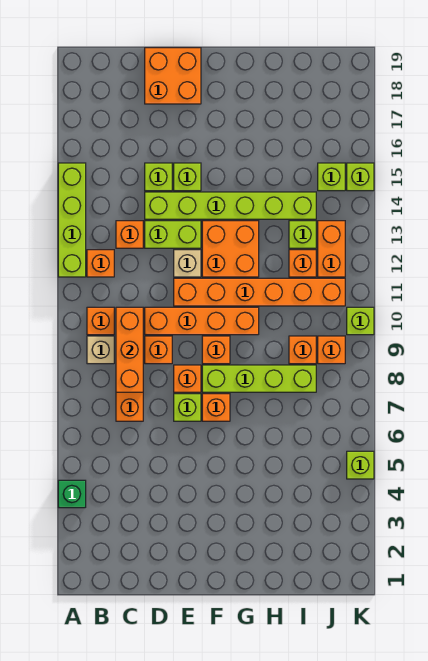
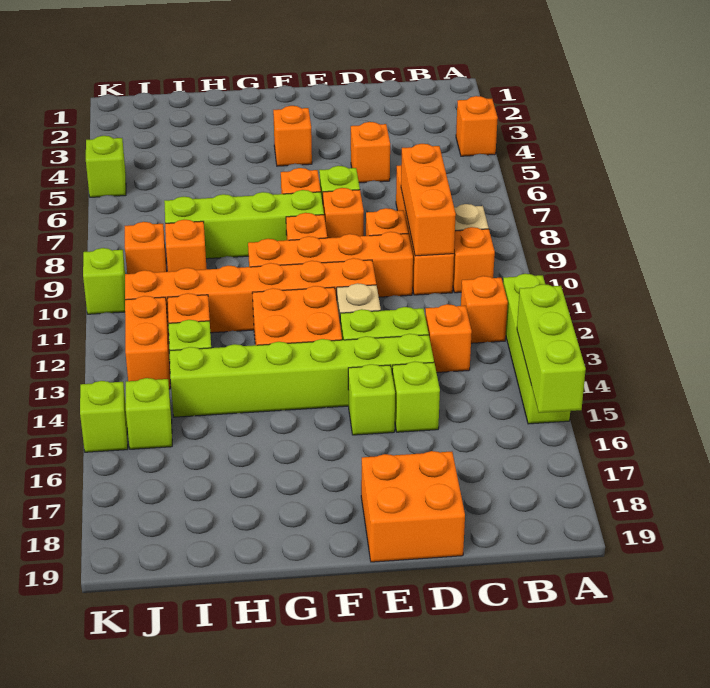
green 1x1 brick [58,480,86,508] -> orange 1x1 brick [456,96,498,156]
none -> lime 1x3 brick [517,284,586,413]
none -> orange 1x1 brick [351,122,390,183]
none -> orange 1x1 brick [273,106,312,166]

